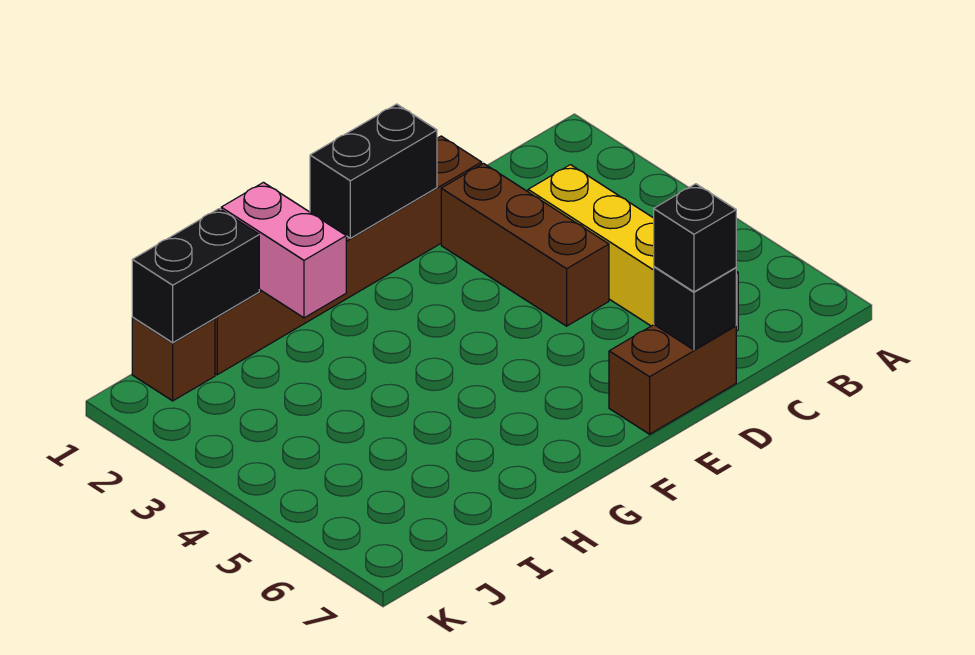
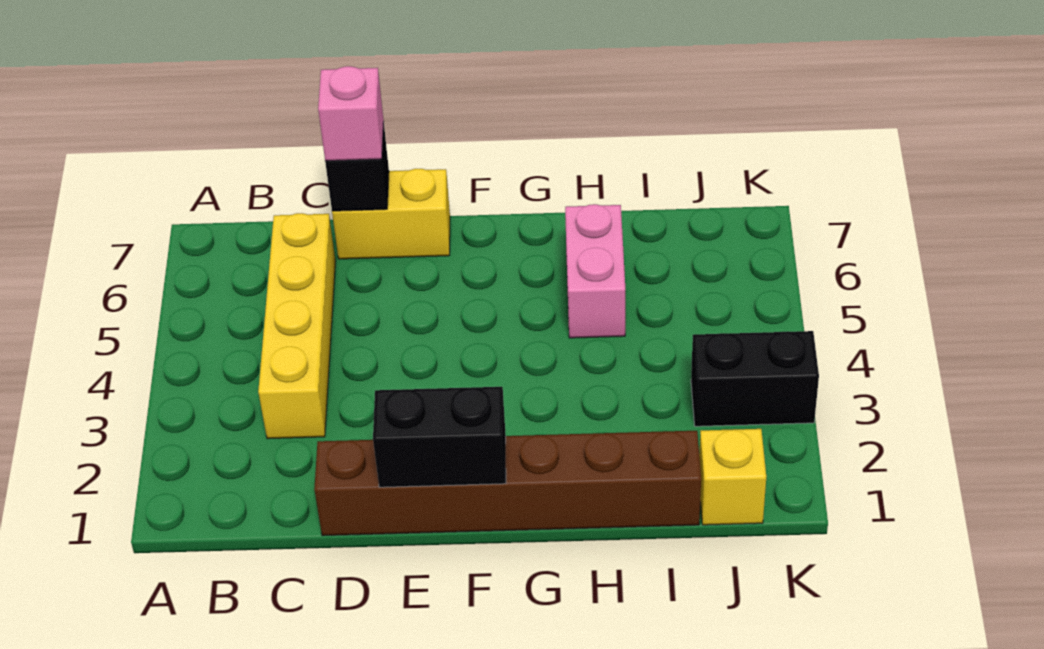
brown 1x3 brick [441,164,609,326] -> none
brown 1x2 brick [609,325,736,434] -> yellow 1x2 brick [332,169,450,259]
black 1x1 brick [654,184,736,292] -> pink 1x1 brick [318,66,384,161]
pink 1x2 brick [221,182,346,318] -> pink 1x2 brick moved to [565,204,625,338]
black 1x2 brick [132,209,259,343] -> black 1x2 brick moved to [691,331,819,426]
brown 1x1 brick [132,318,215,401] -> yellow 1x1 brick [699,429,766,525]

